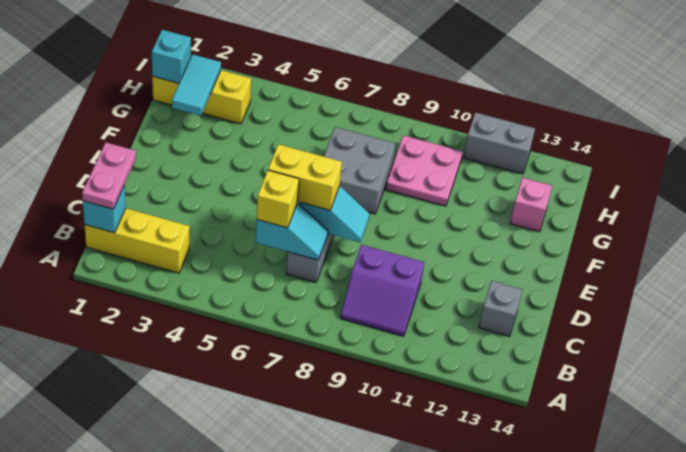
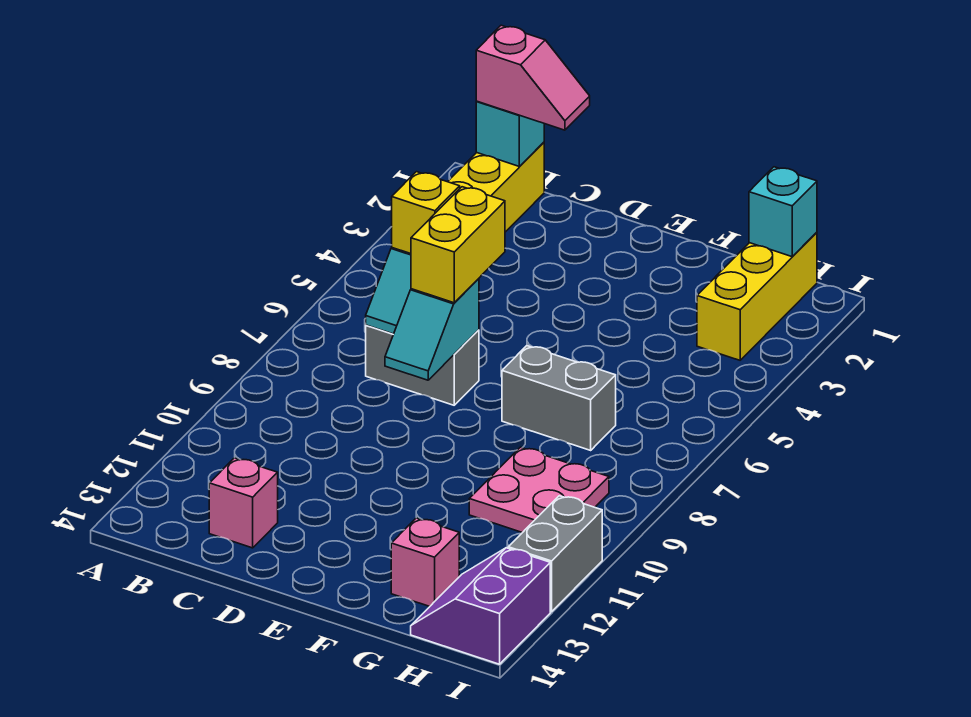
pink 1x2 plate [82,142,136,209] -> pink 1x2 slope [476,25,590,130]
purple 2x2 slope [341,245,424,336] -> purple 2x2 slope moved to [411,548,550,664]
grey 1x1 brick [479,281,523,336] -> pink 1x1 brick [209,458,278,548]
grey 2x2 brick [324,127,395,214] -> grey 1x2 brick [502,346,616,450]
cyan 1x2 tile [172,54,221,116] -> none

